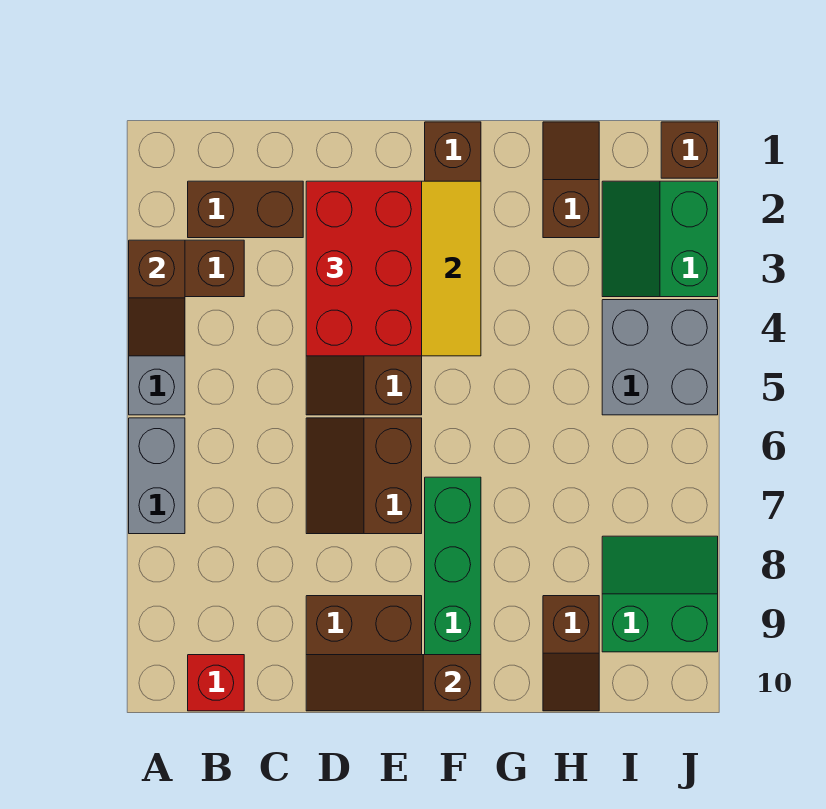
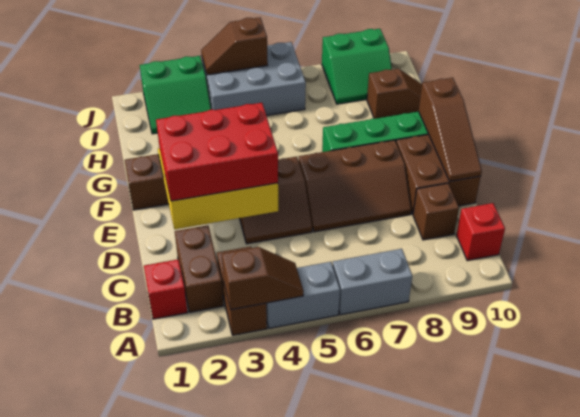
none -> red 1x1 brick [144,260,188,319]
brown 2x2 slope [306,418,422,534] -> brown 2x3 slope [299,140,412,232]
brown 1x2 slope [543,122,599,238] -> brown 1x2 slope moved to [201,17,268,75]
grey 2x2 brick [602,300,718,415] -> grey 2x3 brick [202,42,306,116]
green 2x2 slope [602,536,718,652] -> green 2x2 slope turned to [322,29,392,104]
brown 1x1 brick [661,122,718,178] -> brown 1x1 brick moved to [413,183,459,240]

